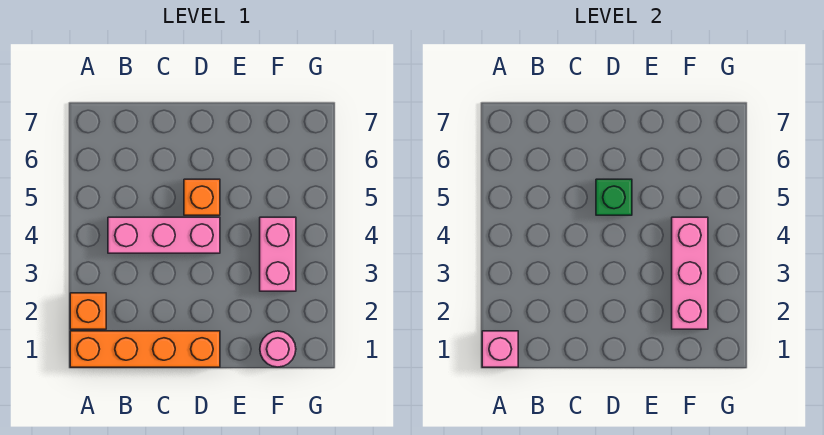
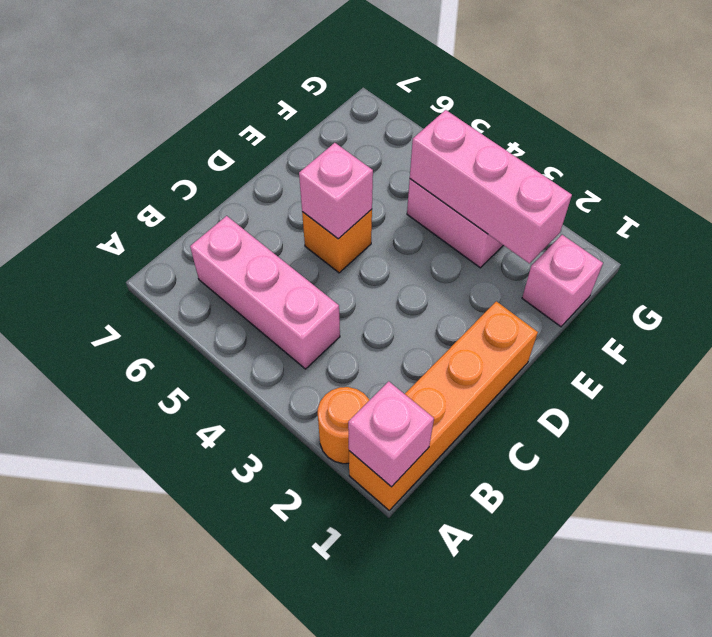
orange 1x1 brick [70,293,106,329] -> orange 1x1 round brick [318,387,369,464]
pink 1x3 brick [108,217,220,253] -> pink 1x3 brick turned to [190,216,340,369]
green 1x1 brick [596,179,632,215] -> pink 1x1 brick [299,143,373,239]
pink 1x1 round brick [260,331,296,367] -> pink 1x1 brick [522,235,603,327]

